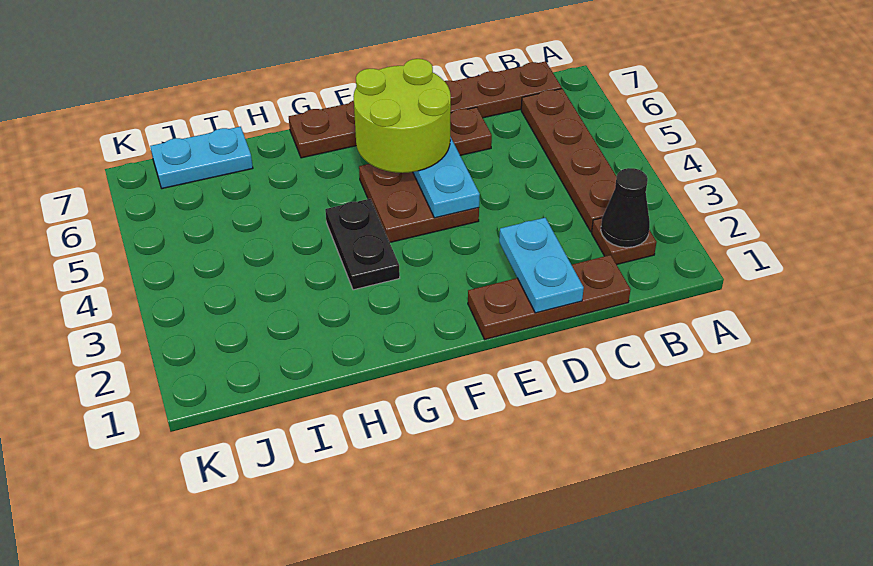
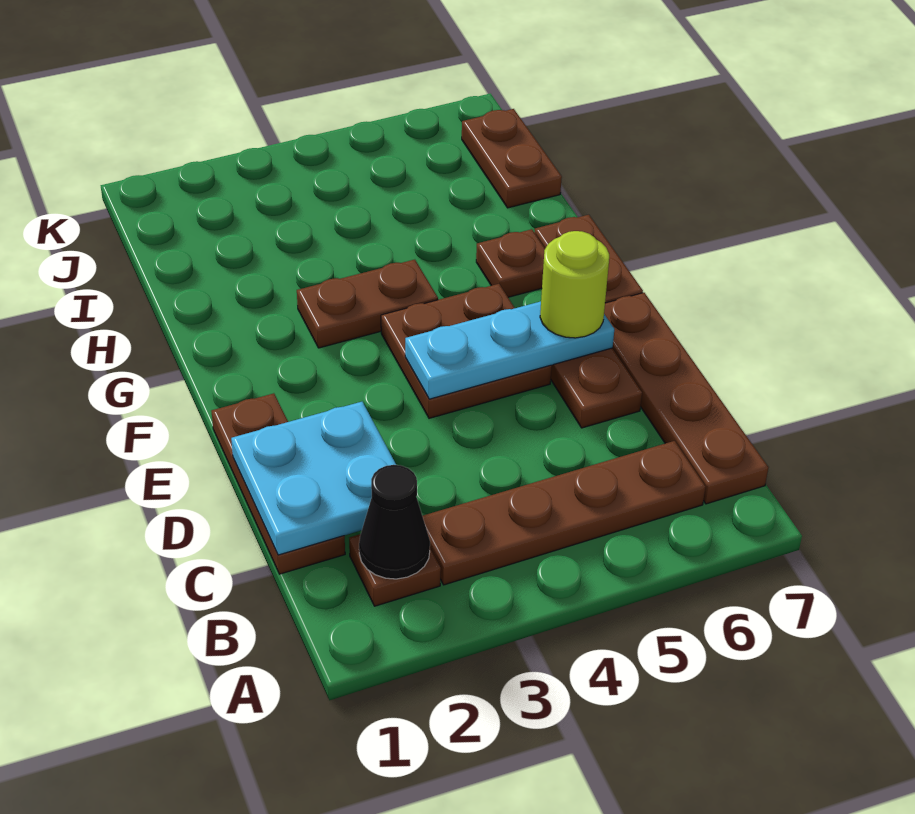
cyan 1x2 plate [499,218,584,313] -> cyan 2x2 plate [231,402,396,555]
lime 2x2 round brick [353,59,451,173] -> lime 1x1 round brick [540,231,609,338]
black 1x2 plate [325,199,400,290] -> brown 1x2 plate [297,260,438,348]
none -> brown 1x1 plate [476,229,545,297]
cyan 1x2 plate [150,127,253,189] -> brown 1x2 plate [462,109,562,208]

